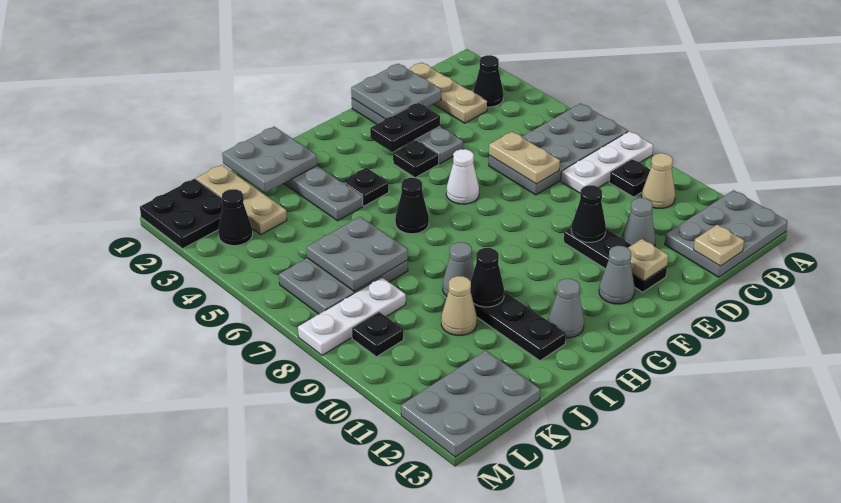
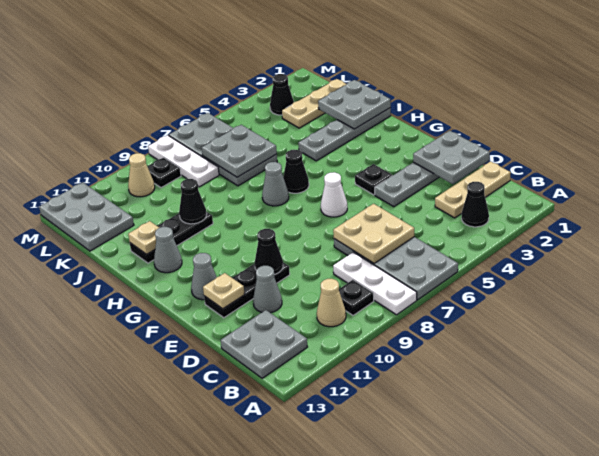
grey 2x3 plate [665,190,788,277] -> grey 2x2 plate [221,310,307,378]
tan 1x1 plate [694,225,744,266] -> tan 1x1 plate moved to [128,221,159,254]
tan 1x2 plate [489,132,560,184] -> tan 2x2 plate [333,204,414,263]
black 1x2 plate [370,103,440,152] -> none
black 1x1 plate [342,168,389,206] -> none
grey 1x1 cone [443,242,474,296] -> grey 1x1 cone moved to [262,162,289,206]
grey 2x3 plate [279,258,408,314] -> grey 2x4 plate [169,113,277,186]
tan 1x1 cone [441,276,477,336] -> tan 1x1 cone moved to [128,153,155,197]
black 2x2 plate [140,179,223,249] -> none

